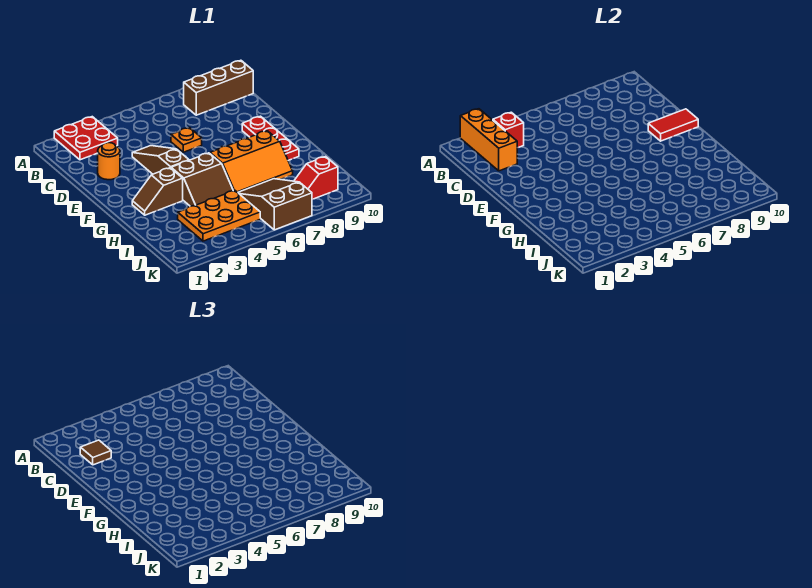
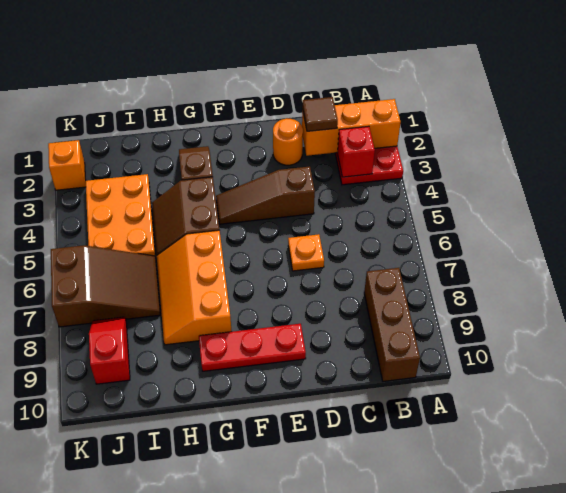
brown 1x3 slope [132,146,189,174] -> brown 1x3 slope turned to [216,166,315,224]
red 1x2 tile [648,109,698,141] -> none
none -> orange 1x1 brick [48,140,86,190]

